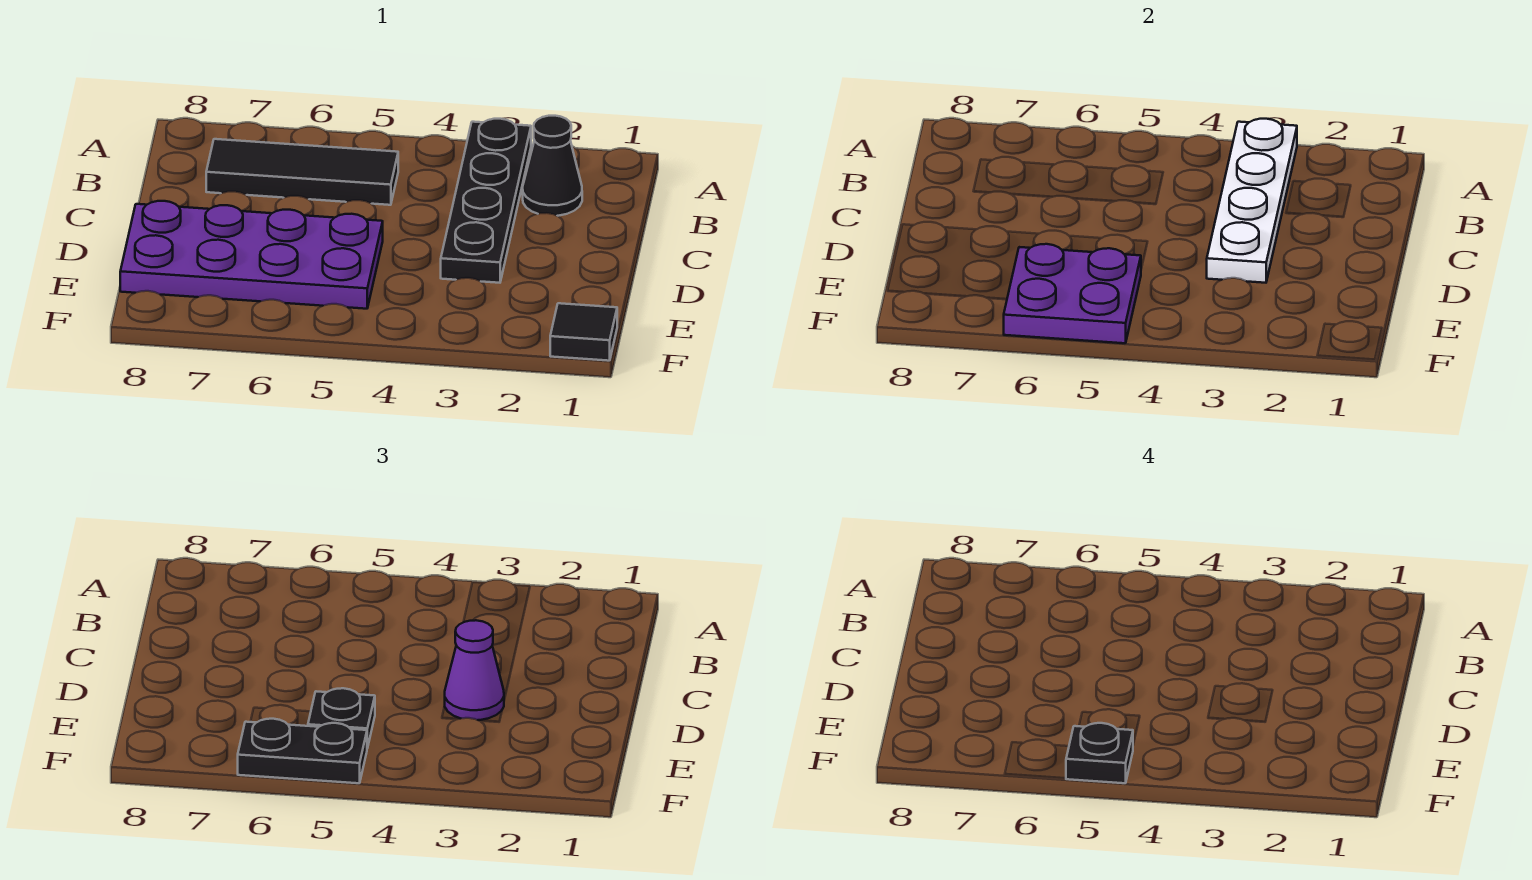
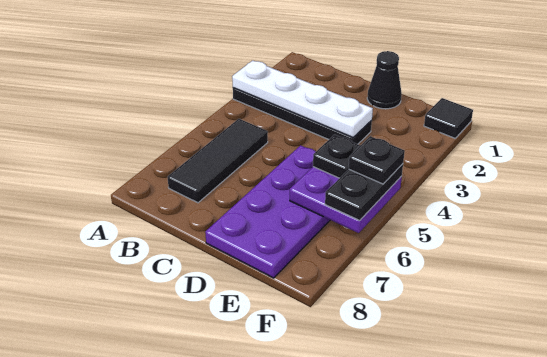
black 1x1 cone [523,116,582,216] -> black 1x1 cone moved to [367,51,402,109]
purple 1x1 cone [445,620,504,720] -> none

